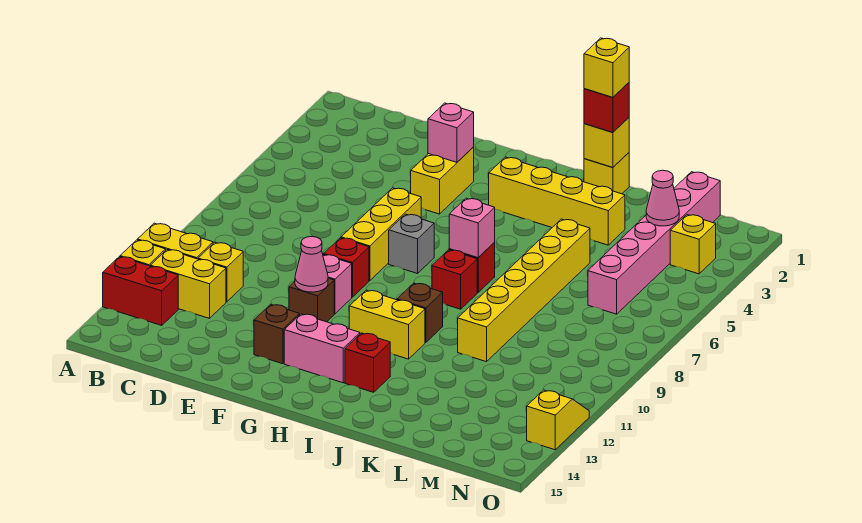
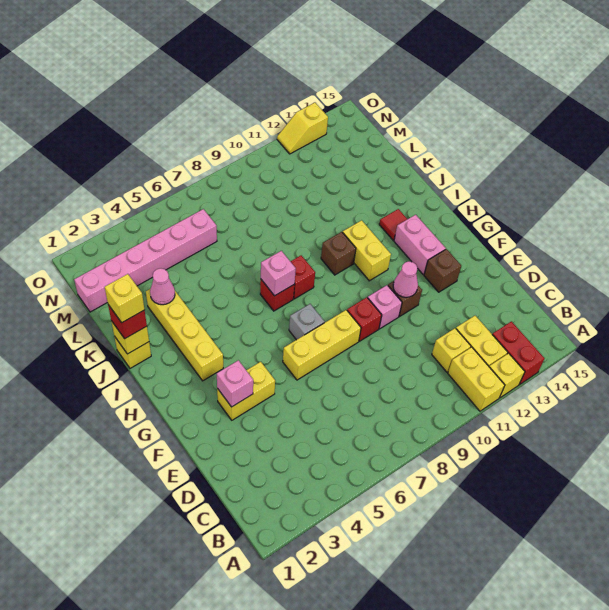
red 1x1 brick [345,333,390,392] -> red 1x1 tile [379,209,407,240]
yellow 1x6 brick [458,219,590,362] -> none
pink 1x1 cone [646,170,679,226] -> pink 1x1 cone moved to [150,268,175,305]
yellow 1x1 brick [670,215,716,274] -> none

